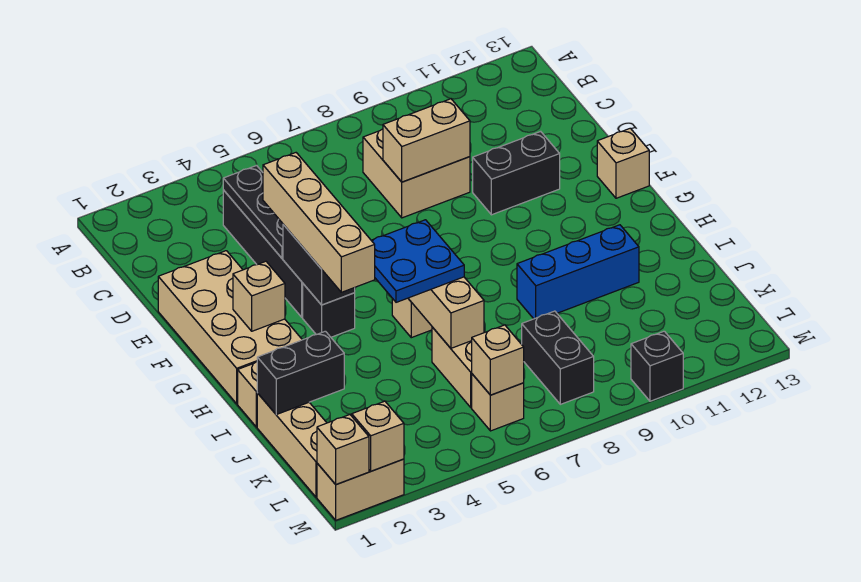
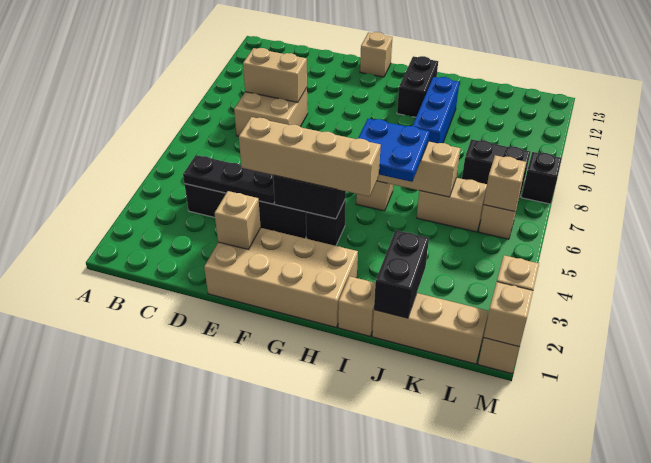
tan 1x2 brick [383,99,470,182] -> tan 1x2 brick turned to [243,48,307,102]
black 1x2 brick [473,131,560,215] -> black 1x2 brick moved to [397,56,438,117]
tan 1x1 brick [233,261,285,331] -> tan 1x1 brick moved to [215,191,261,250]
black 1x1 brick [631,331,683,401] -> black 1x1 brick moved to [522,152,562,204]

